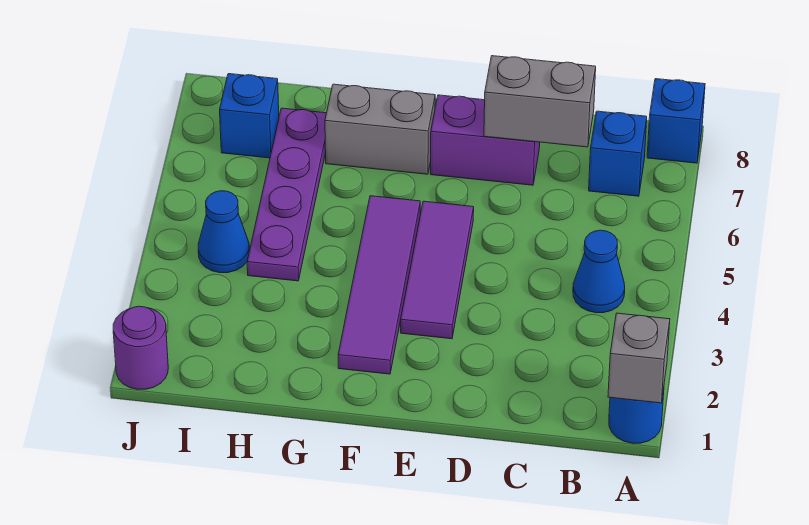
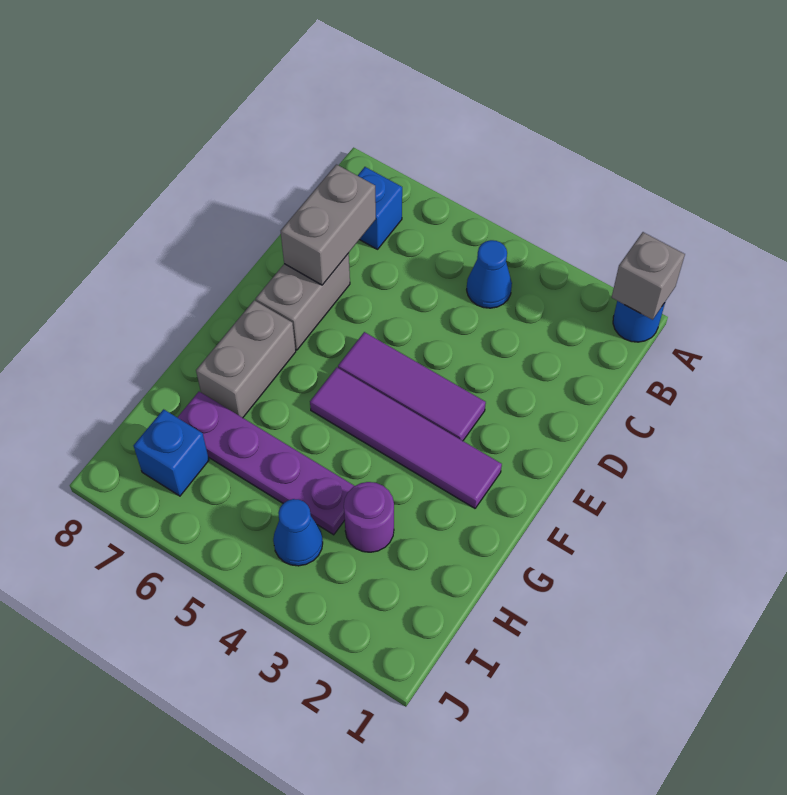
blue 1x1 brick [647,79,705,163] -> none
purple 1x2 brick [431,95,540,185] -> grey 1x2 brick [256,253,350,350]
purple 1x1 round brick [113,306,168,389] -> purple 1x1 round brick moved to [344,482,394,552]

